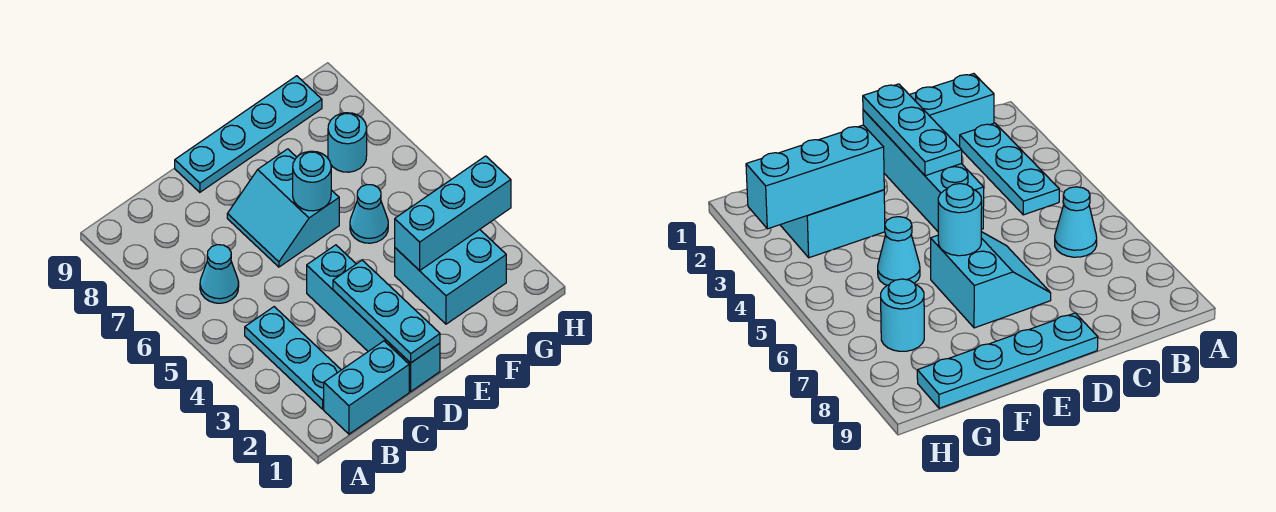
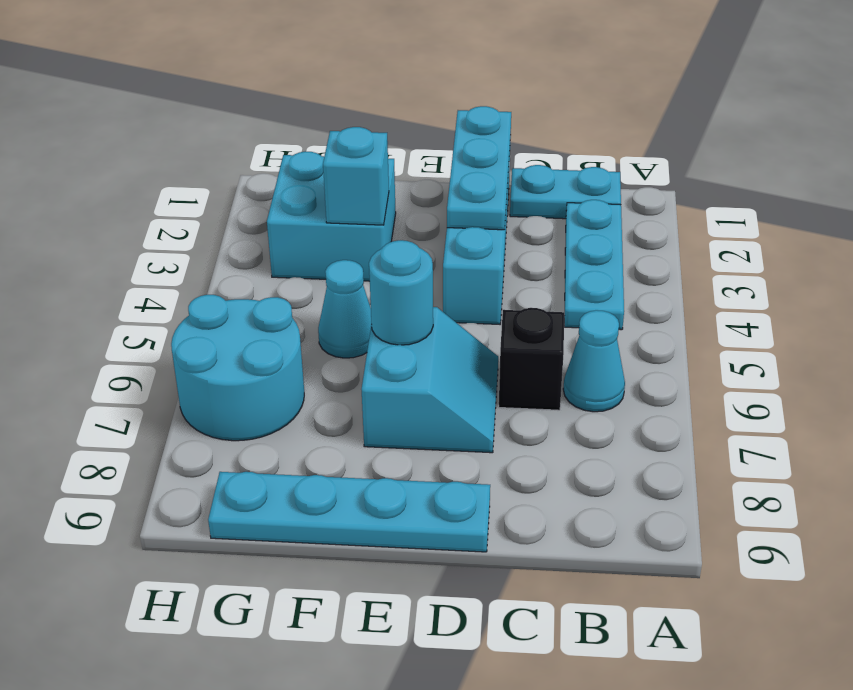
cyan 1x2 brick [324,341,409,434] -> cyan 1x2 plate [510,165,621,219]
none -> black 1x1 brick [499,308,564,410]
cyan 1x3 brick [395,156,511,271] -> cyan 1x1 brick [323,127,389,225]
cyan 1x1 round brick [328,113,367,172] -> cyan 2x2 round brick [171,295,304,441]

